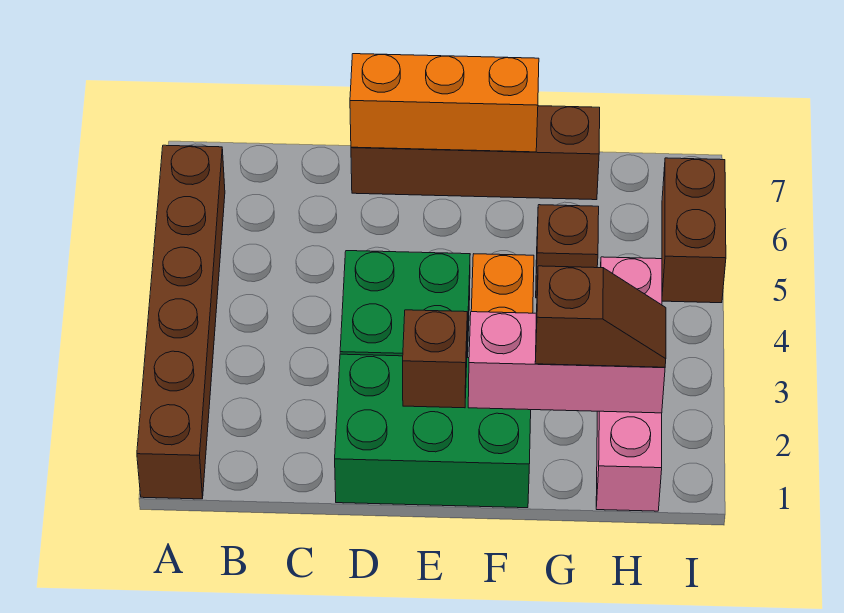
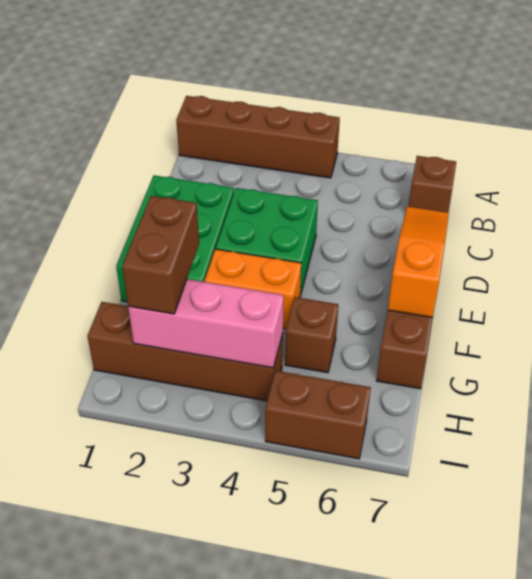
brown 1x6 brick [137,145,225,499] -> brown 1x4 brick [176,96,340,178]
orange 1x3 brick [350,54,539,152] -> orange 1x3 slope [388,207,449,318]
brown 1x1 brick [403,310,467,408] -> brown 1x1 brick moved to [408,156,456,213]
pink 1x3 brick [468,312,665,413] -> pink 1x3 brick turned to [128,279,284,368]
brown 1x2 slope [535,266,666,367] -> brown 1x2 brick [122,196,199,314]
pink 1x4 brick [596,257,662,511] -> brown 1x4 brick [87,302,283,401]

